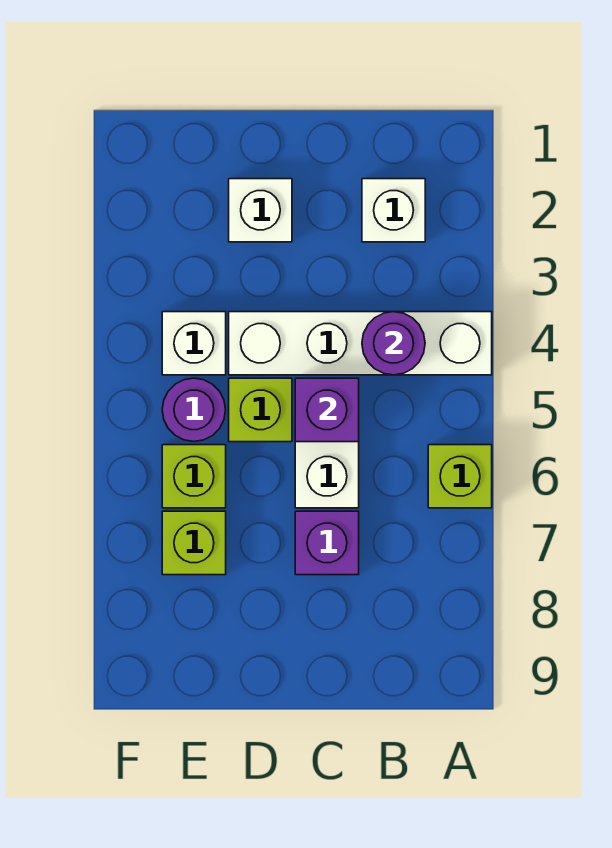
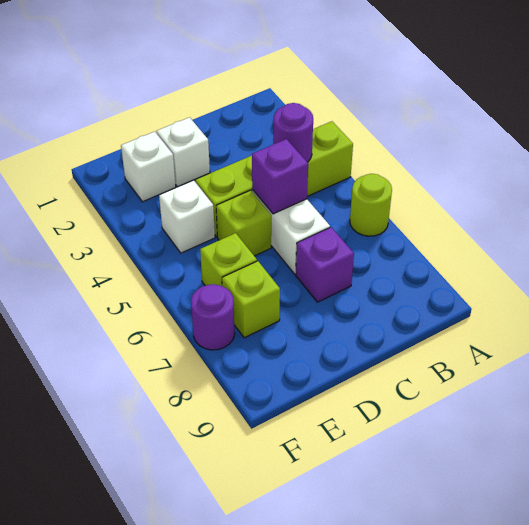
white 1x4 brick [229,312,492,375] -> lime 1x4 brick [196,121,353,237]
lime 1x1 brick [428,445,492,508] -> lime 1x1 round brick [350,174,392,236]
white 1x1 brick [362,179,425,242] -> white 1x1 brick moved to [121,132,176,202]
purple 1x1 round brick [162,378,226,442] -> purple 1x1 round brick moved to [191,285,235,350]

